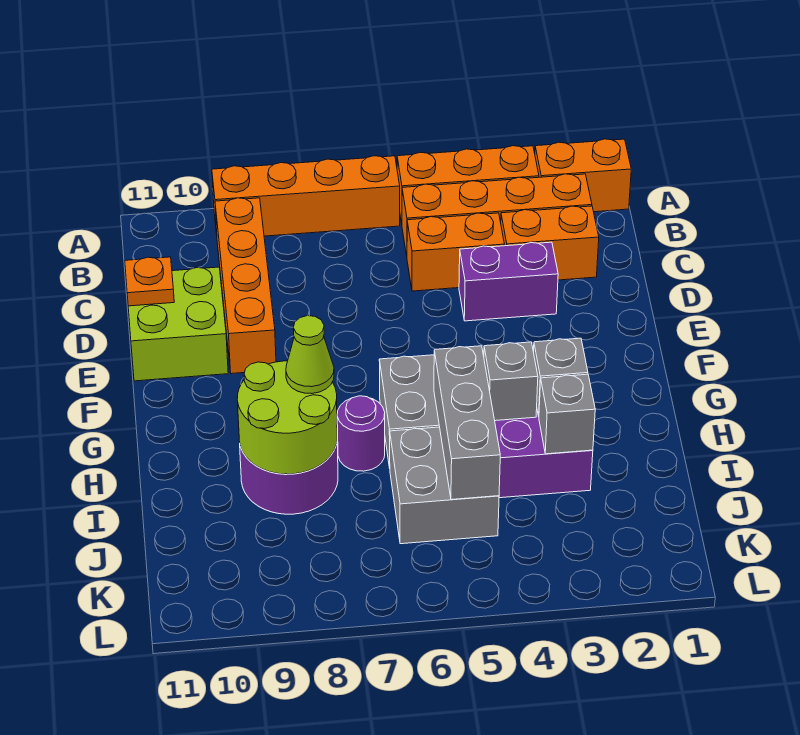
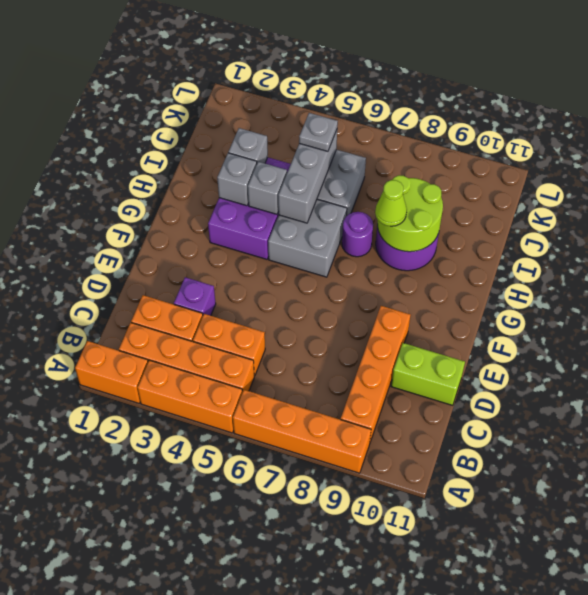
purple 1x2 brick [459,242,558,321] -> purple 1x1 brick [174,277,216,316]
lime 2x2 brick [128,267,228,381] -> lime 1x2 brick [391,343,465,405]
orange 1x1 plate [125,257,174,306] -> none
none -> grey 1x1 plate [299,113,338,151]

